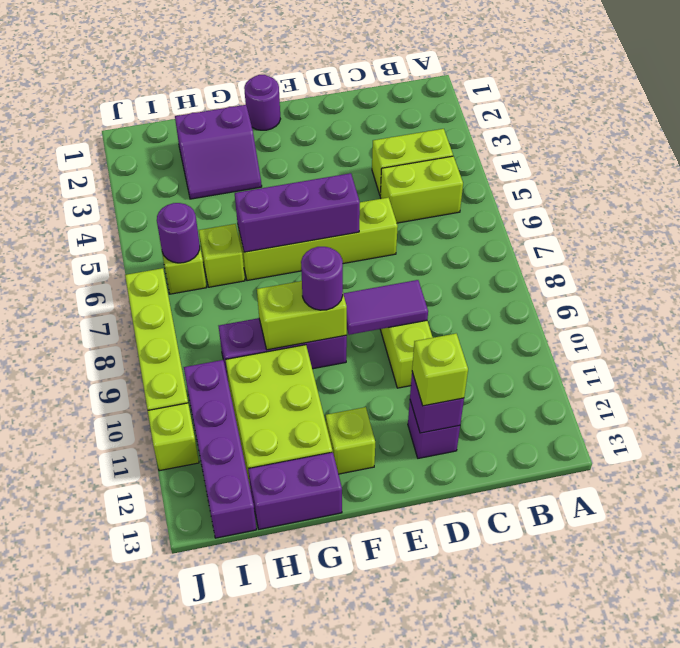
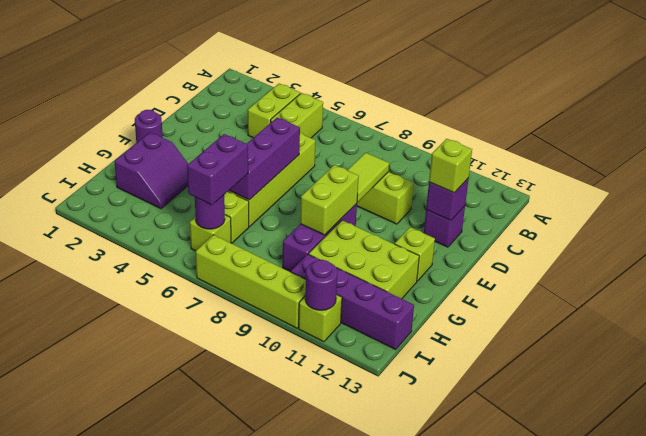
purple 1x2 tile [343,280,428,335] -> lime 1x2 tile [347,153,389,202]
purple 1x1 round brick [301,247,343,310] -> purple 1x1 round brick moved to [305,260,337,310]
purple 1x2 brick [248,452,342,529] -> purple 1x2 brick moved to [187,134,248,205]

